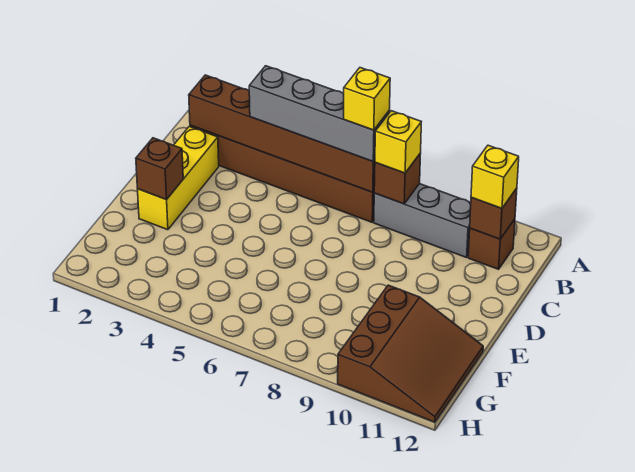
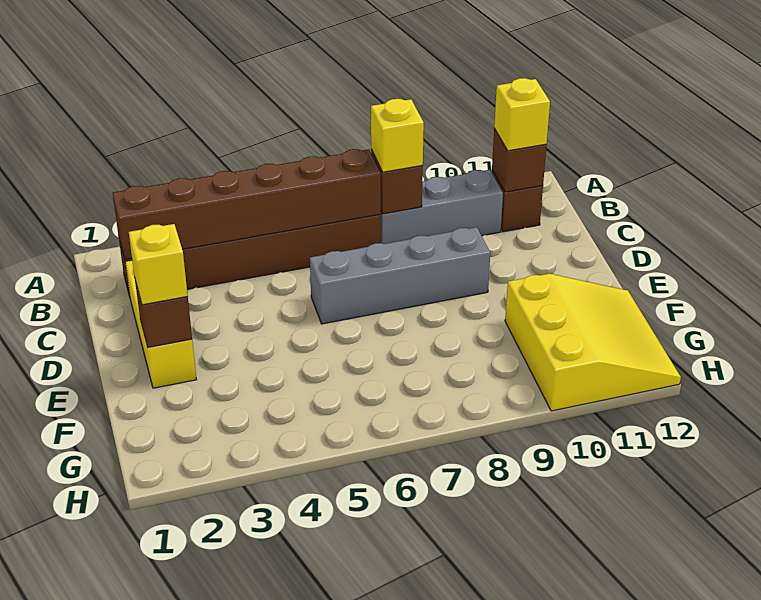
grey 1x4 brick [249,66,390,161] -> grey 1x4 brick moved to [310,227,490,324]
yellow 1x1 brick [344,68,390,130] -> yellow 1x1 brick moved to [129,224,188,305]
brown 3x3 slope [338,285,483,422] -> yellow 3x3 slope [505,274,681,411]

